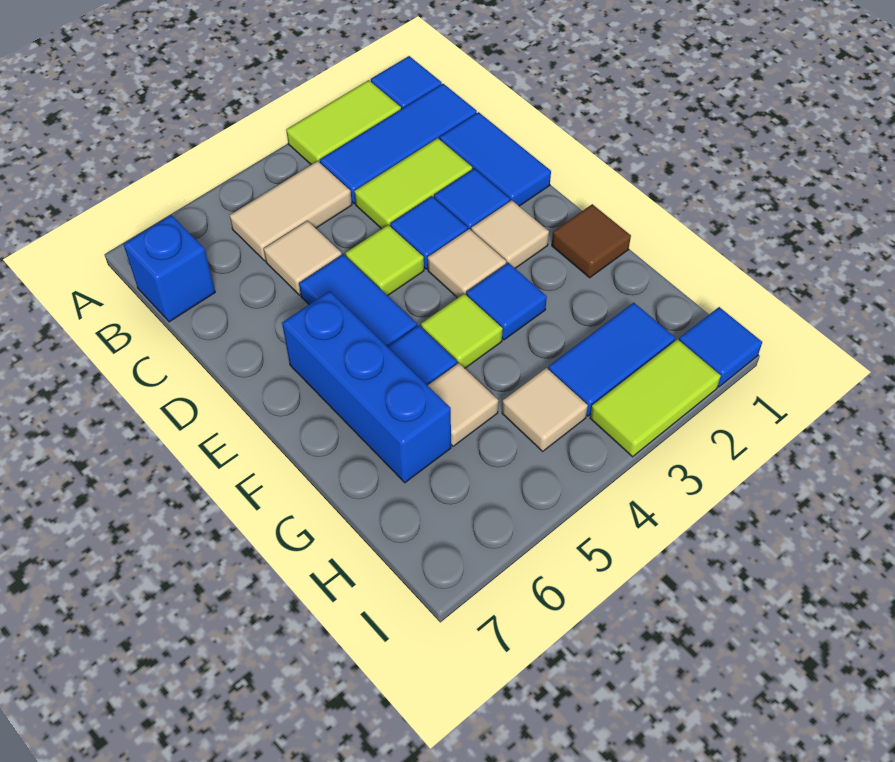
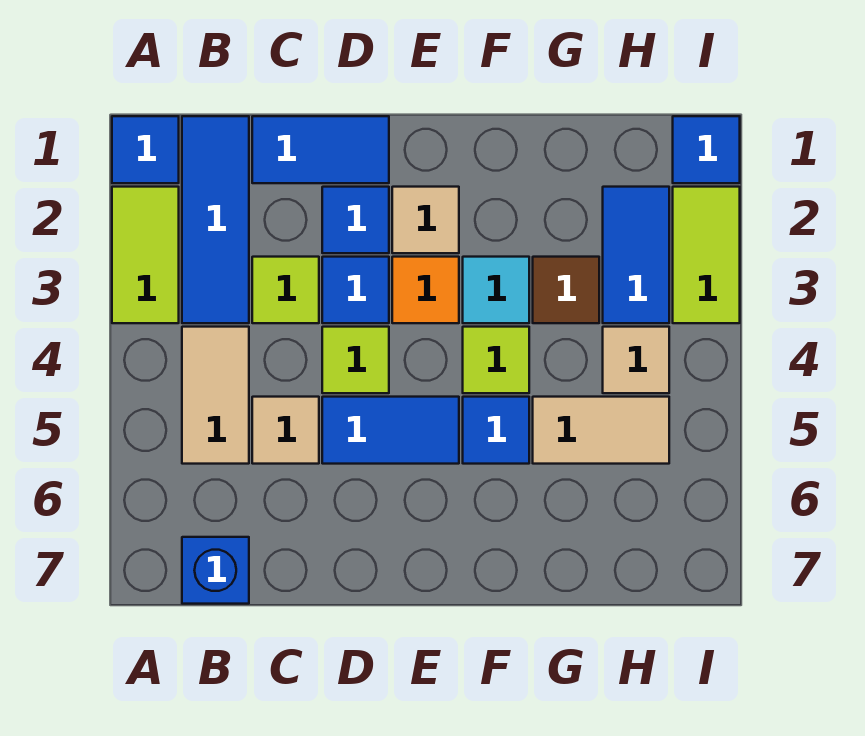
lime 1x2 tile [354,138,472,229] -> lime 1x1 tile [252,257,319,323]
tan 1x1 tile [428,229,506,298] -> orange 1x1 tile [392,257,459,323]
blue 1x3 brick [282,291,451,483] -> none
brown 1x1 tile [552,204,631,278] -> brown 1x1 tile moved to [533,257,599,323]
blue 1x1 tile [466,263,547,340] -> cyan 1x1 tile [463,257,529,323]
tan 1x1 tile [428,363,498,446] -> tan 1x2 tile [533,397,669,464]

